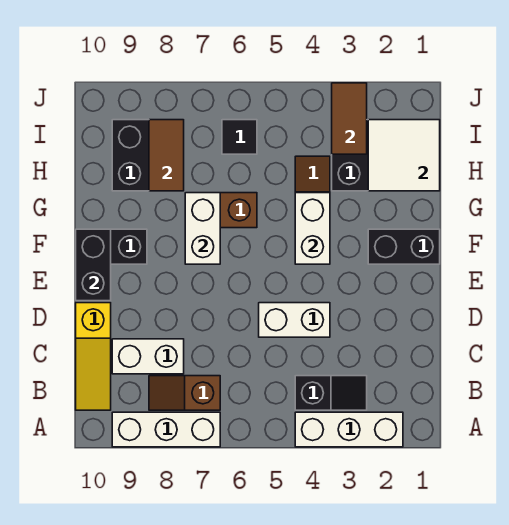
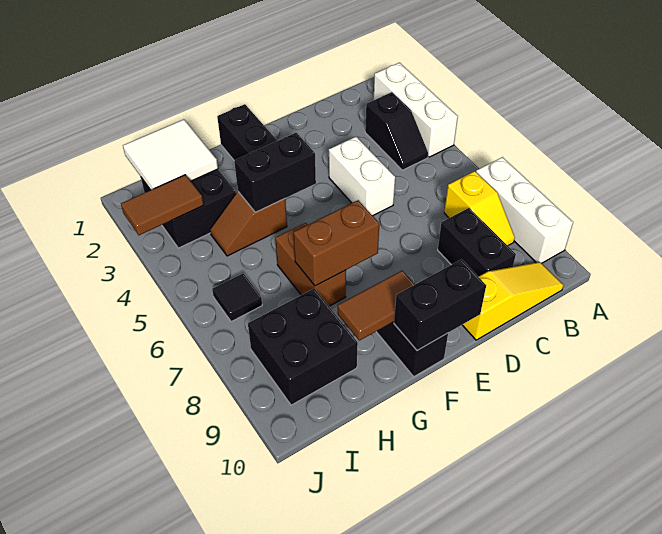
black 1x2 slope [295,376,367,410] -> black 1x2 slope turned to [365,92,428,170]
brown 1x2 slope [149,376,220,410] -> yellow 1x2 slope [444,171,515,246]
white 1x2 brick [112,339,184,374] -> black 1x2 brick [438,208,516,277]
white 1x2 brick [295,193,330,264] -> black 1x2 brick [234,133,316,212]
white 1x2 brick [185,193,220,264] -> brown 1x2 brick [294,200,379,286]
brown 1x2 tile [149,120,184,191] -> brown 1x2 tile moved to [338,271,415,340]

